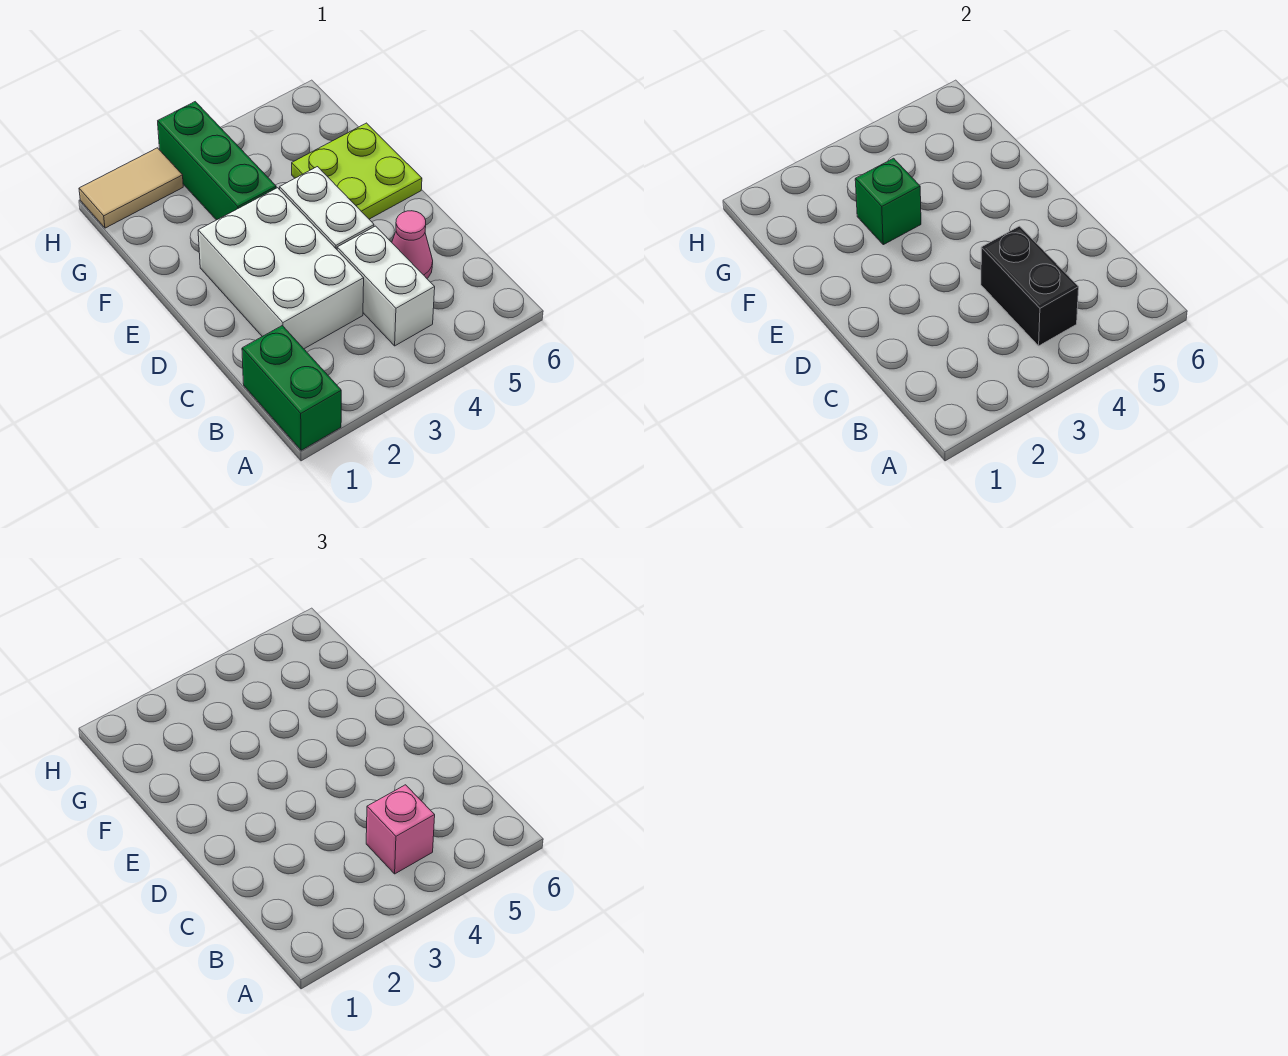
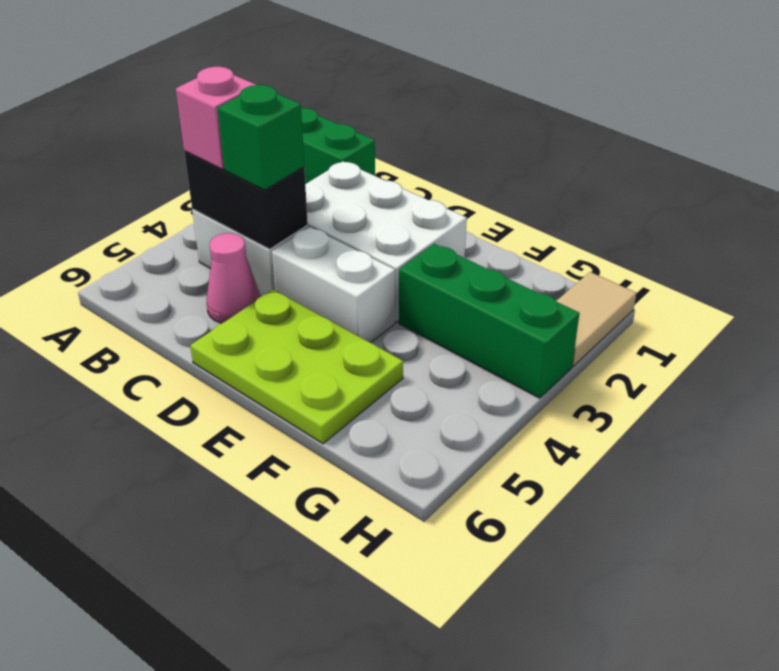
lime 2x2 plate [292,123,422,219] -> lime 2x3 plate [190,290,403,444]
green 1x1 brick [855,158,921,245] -> green 1x1 brick moved to [218,85,304,190]

